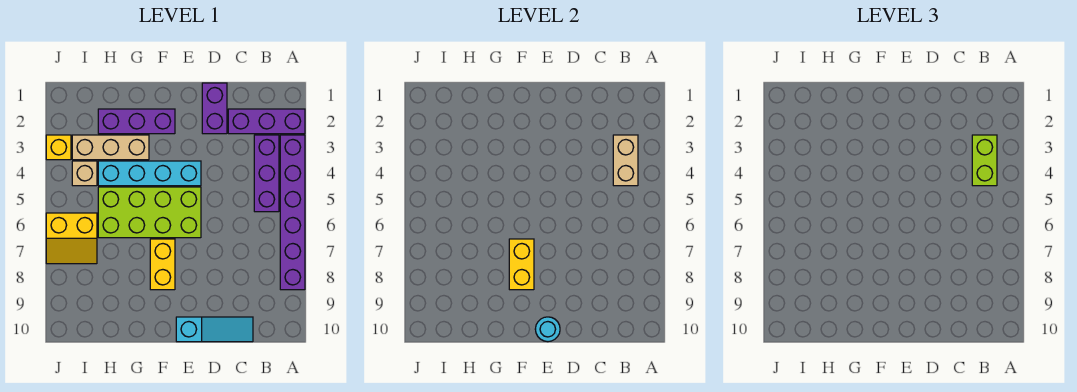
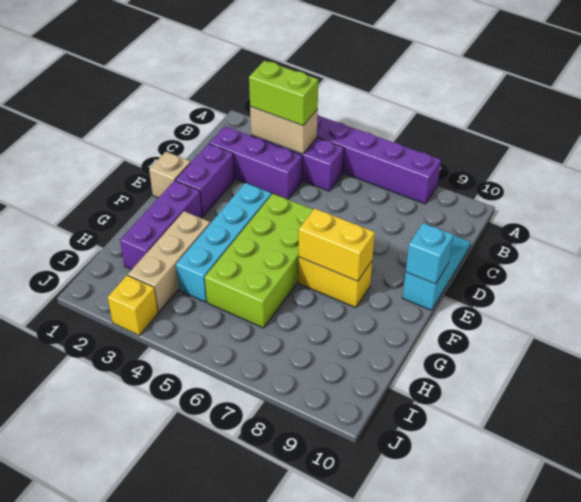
purple 1x3 brick [228,109,305,134] -> purple 1x3 brick turned to [209,126,302,199]
purple 1x2 brick [202,83,227,134] -> purple 1x2 brick turned to [175,144,235,216]
cyan 1x1 round brick [535,317,560,342] -> cyan 1x1 brick [406,223,453,284]
tan 1x1 brick [72,161,97,186] -> tan 1x1 brick moved to [149,152,191,198]
yellow 2x2 slope [46,213,97,264] -> none

